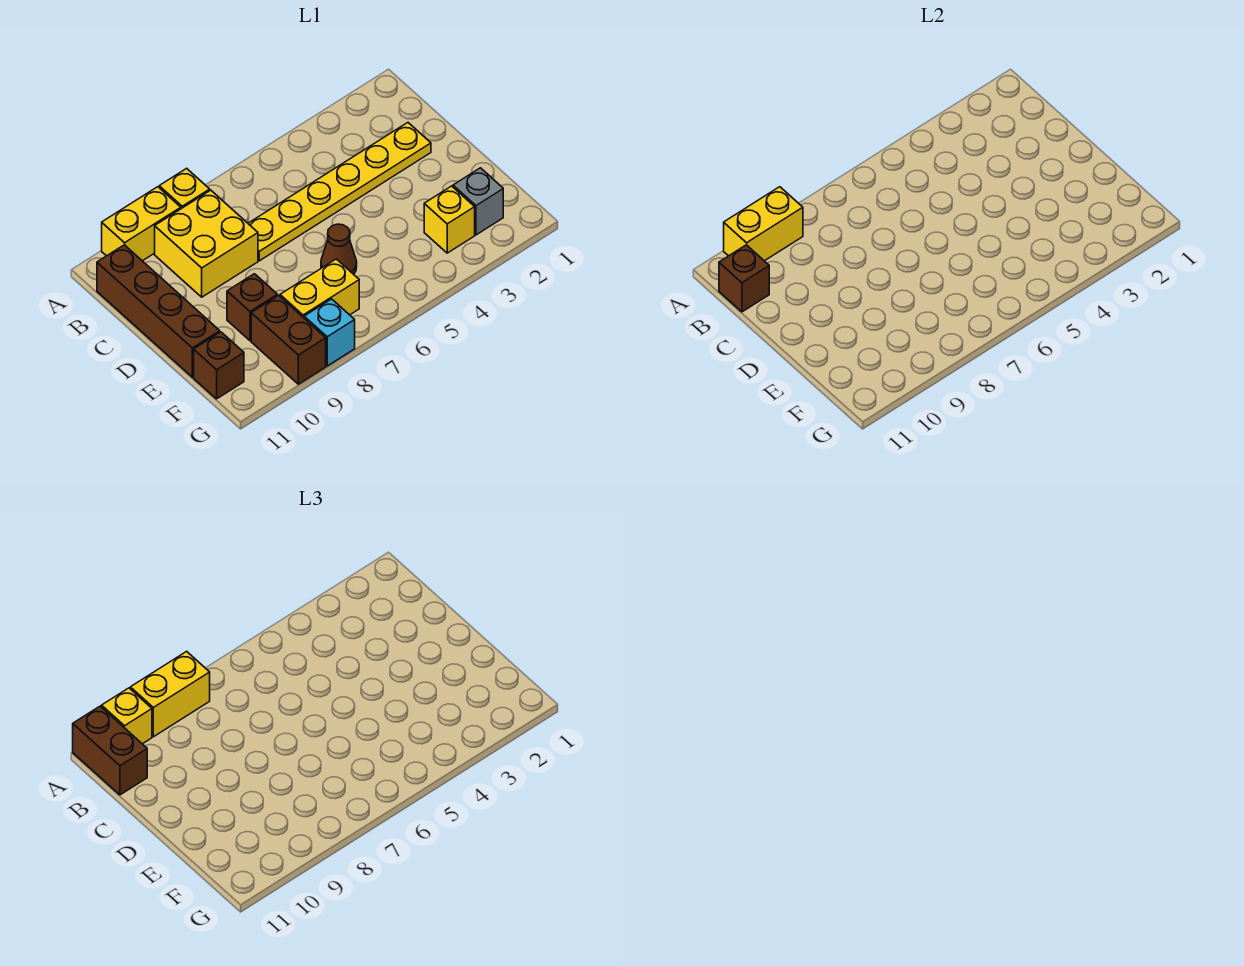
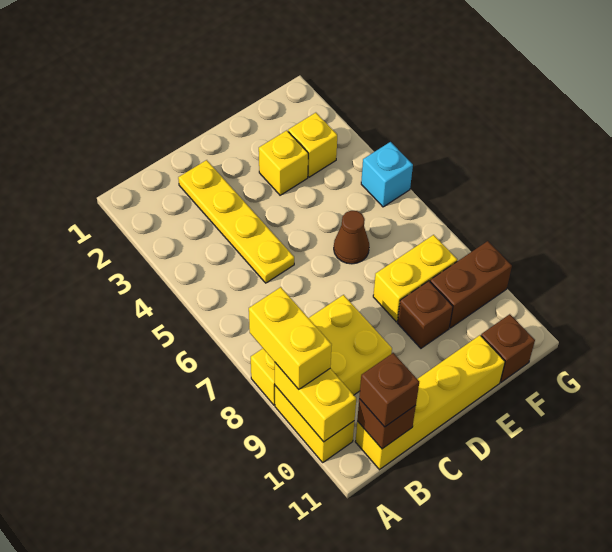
yellow 1x1 brick [102,688,152,744] -> yellow 1x1 brick moved to [259,130,308,195]
brown 1x2 brick [73,706,147,795] -> brown 1x1 brick [359,353,419,427]
brown 1x4 brick [97,245,220,377] -> yellow 1x4 brick [355,335,505,470]
yellow 1x6 plate [248,123,431,261] -> yellow 1x4 plate [178,160,294,283]
grey 1x1 brick [453,168,503,235] -> none
yellow 1x2 brick [280,259,359,318] -> yellow 1x2 brick turned to [373,235,457,322]
cyan 1x1 brick [304,299,355,366] -> cyan 1x1 brick moved to [361,142,413,207]

